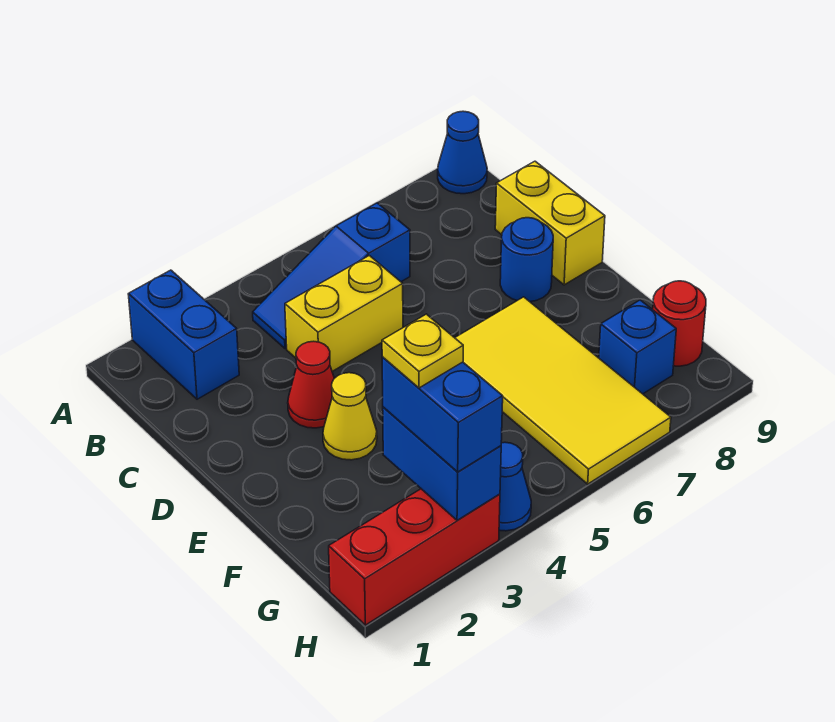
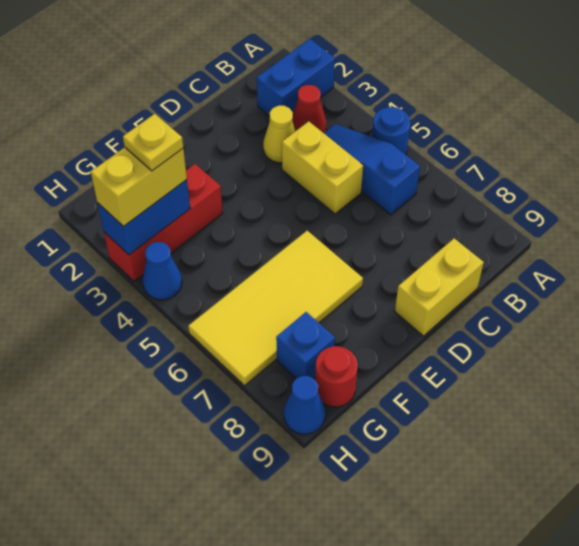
blue 1x1 cone [438,111,487,194] -> blue 1x1 cone moved to [284,376,325,434]
red 1x1 cone [288,341,334,428] -> red 1x1 cone moved to [292,85,326,133]
blue 1x1 round brick [500,218,553,302] -> blue 1x1 round brick moved to [372,107,410,155]
yellow 1x1 cone [323,373,377,460] -> yellow 1x1 cone moved to [263,106,296,163]
blue 1x2 brick [382,357,503,472] -> yellow 1x2 brick [91,147,187,227]
red 1x3 brick [329,489,500,625] -> red 1x3 brick turned to [104,164,223,281]

